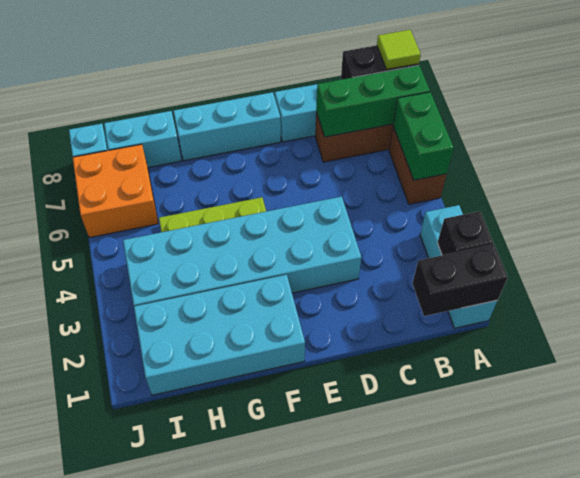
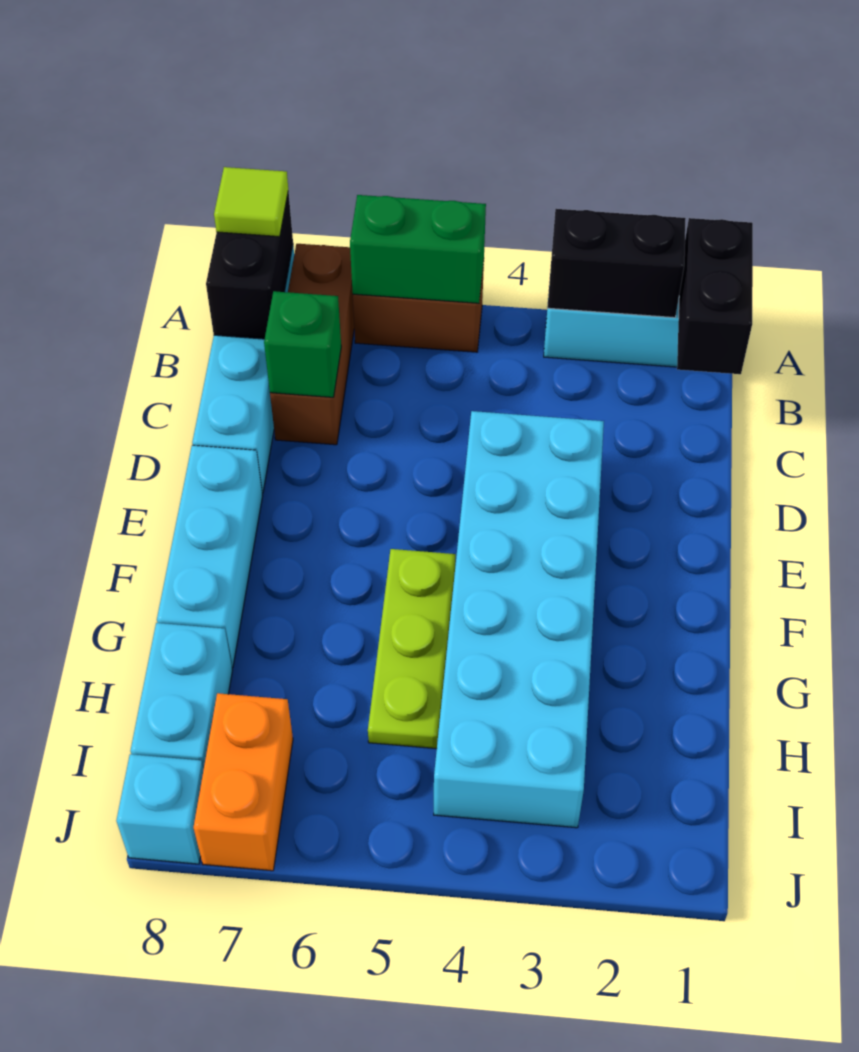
black 1x1 brick [437,211,493,255] -> black 1x2 brick [548,209,686,318]
green 1x3 brick [316,65,430,137] -> green 1x1 brick [264,291,341,397]
cyan 2x4 brick [134,275,305,395] -> none
orange 2x2 brick [73,144,158,238] -> orange 1x2 brick [193,693,293,871]

